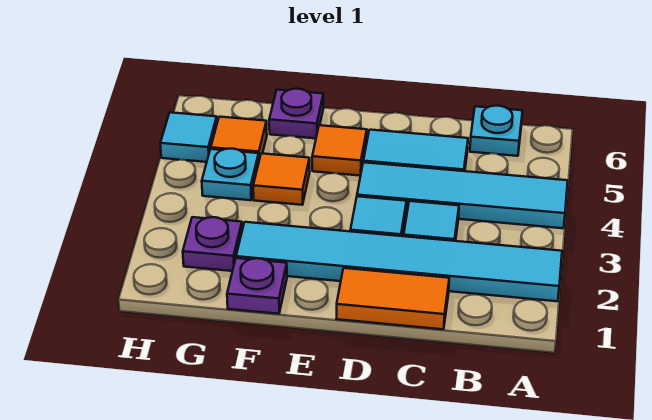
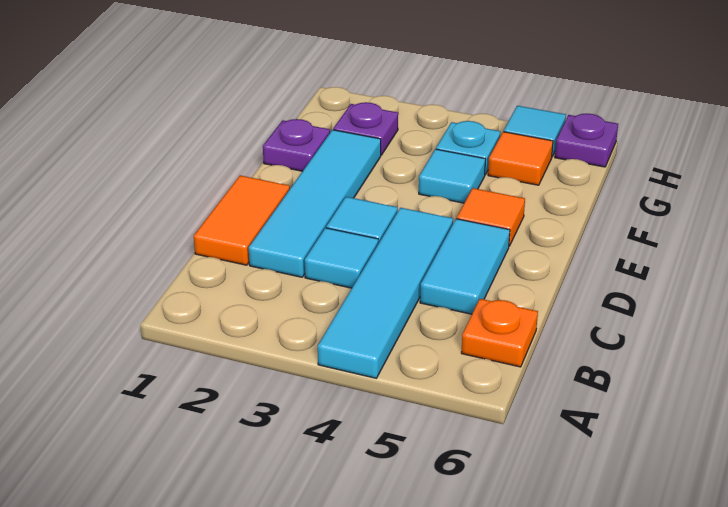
cyan 1x6 tile [236,222,562,301] -> cyan 1x4 tile [249,130,381,277]
cyan 1x1 plate [470,106,522,156] -> orange 1x1 plate [461,299,538,367]
orange 1x1 tile [253,153,310,205] -> cyan 1x1 tile [419,149,486,203]
purple 1x1 plate [269,89,323,138] -> purple 1x1 plate moved to [555,113,618,167]

